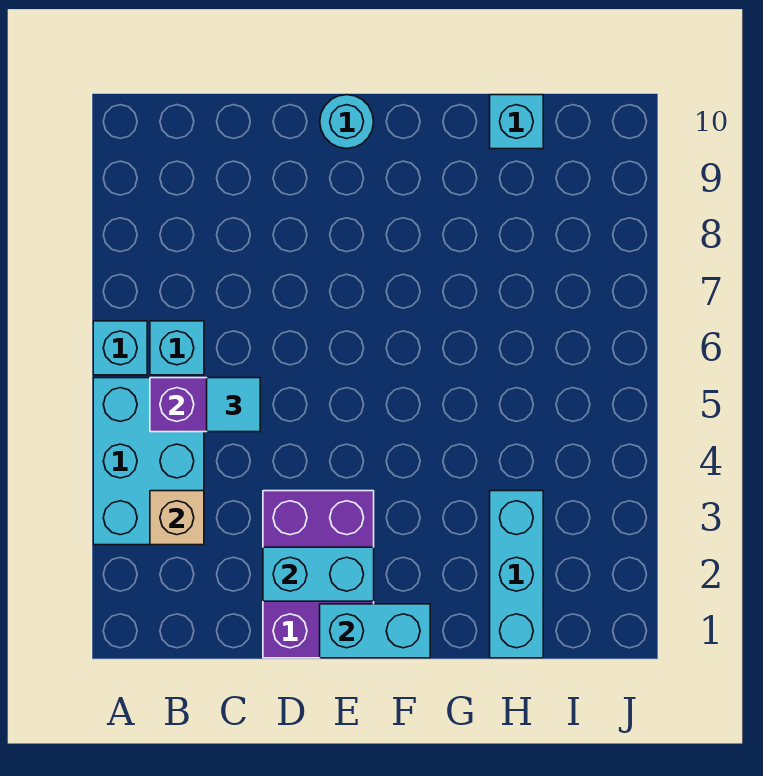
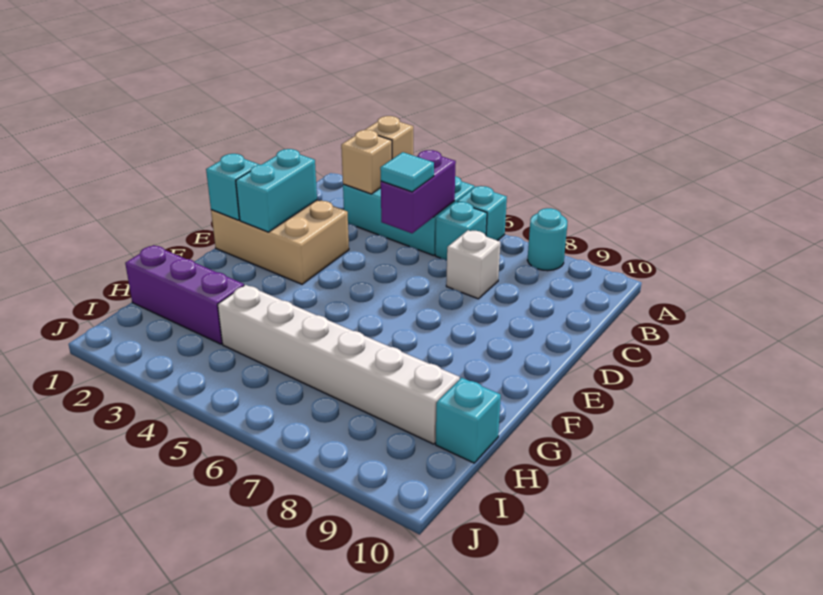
none -> tan 1x1 brick [365,116,413,159]
none -> white 1x1 brick [446,230,500,299]
purple 2x3 brick [263,491,374,658] -> tan 2x3 brick [211,200,349,284]
cyan 1x2 brick [320,604,430,658] -> cyan 1x1 brick [206,154,259,220]
cyan 1x1 round brick [320,95,374,149] -> cyan 1x1 round brick moved to [527,208,568,271]
cyan 1x3 brick [490,491,543,658] -> purple 1x3 brick [125,245,244,344]
none -> white 1x6 brick [218,285,460,444]

